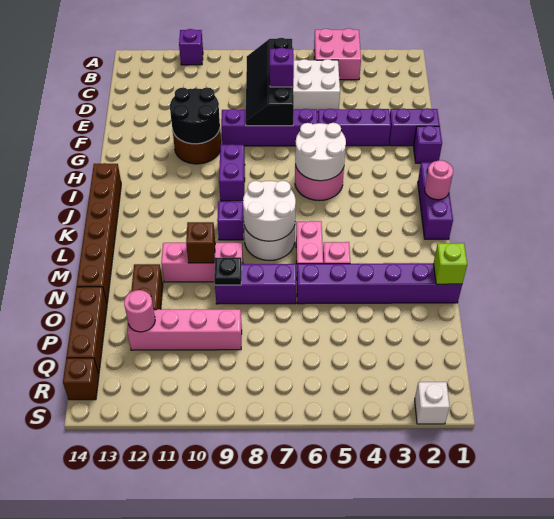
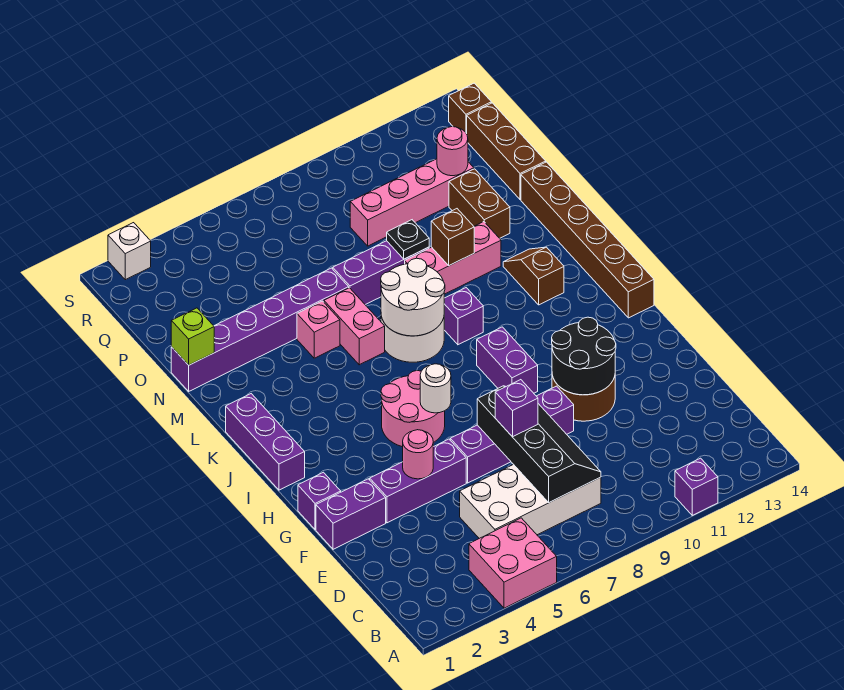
white 2x2 round brick [295,123,346,181] -> white 1x1 round brick [420,364,451,413]
pink 1x1 round brick [425,160,453,200] -> pink 1x1 round brick moved to [403,430,433,479]
none -> brown 1x2 slope [503,247,564,305]

